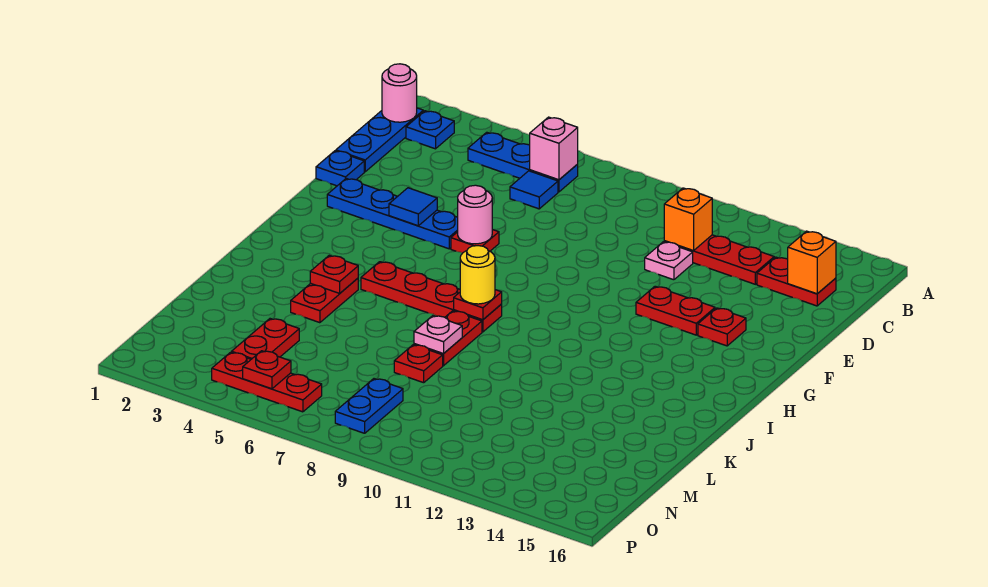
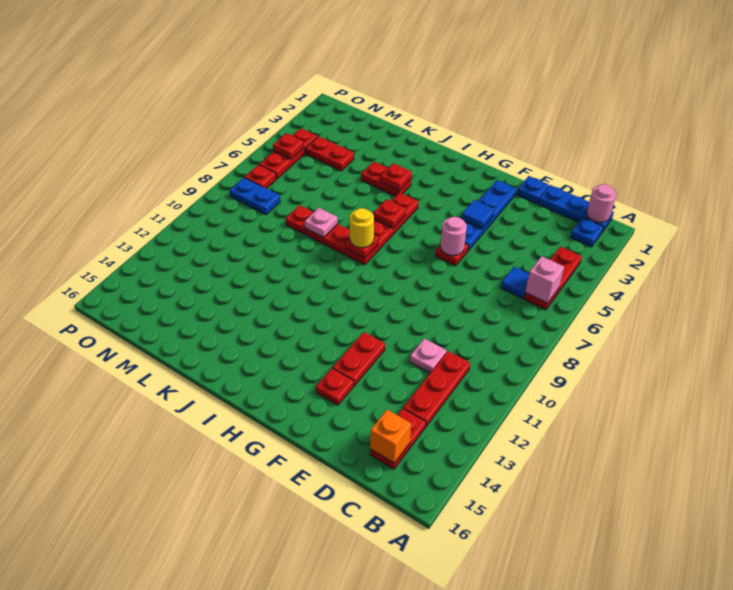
blue 1x3 plate [468,132,578,192] -> red 1x3 plate [524,246,582,310]
orange 1x1 brick [664,188,712,251] -> none
none -> red 1x1 plate [374,199,406,228]
none -> red 1x1 plate [245,165,276,189]

